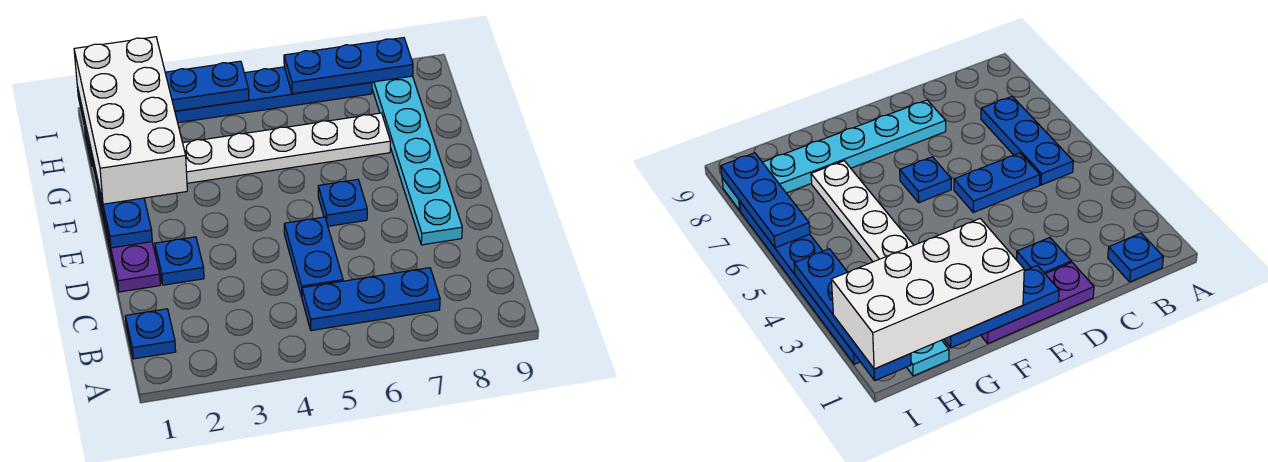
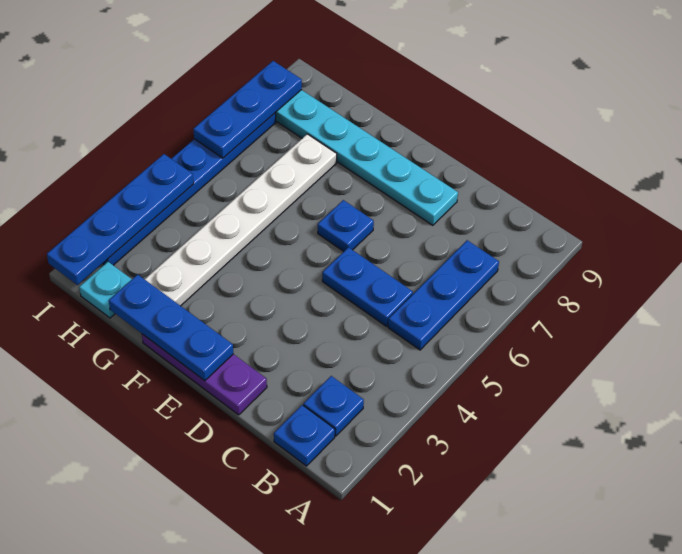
blue 1x1 plate [155,237,204,285] -> blue 1x1 plate moved to [303,376,364,436]
white 2x4 brick [74,37,187,204] -> none

